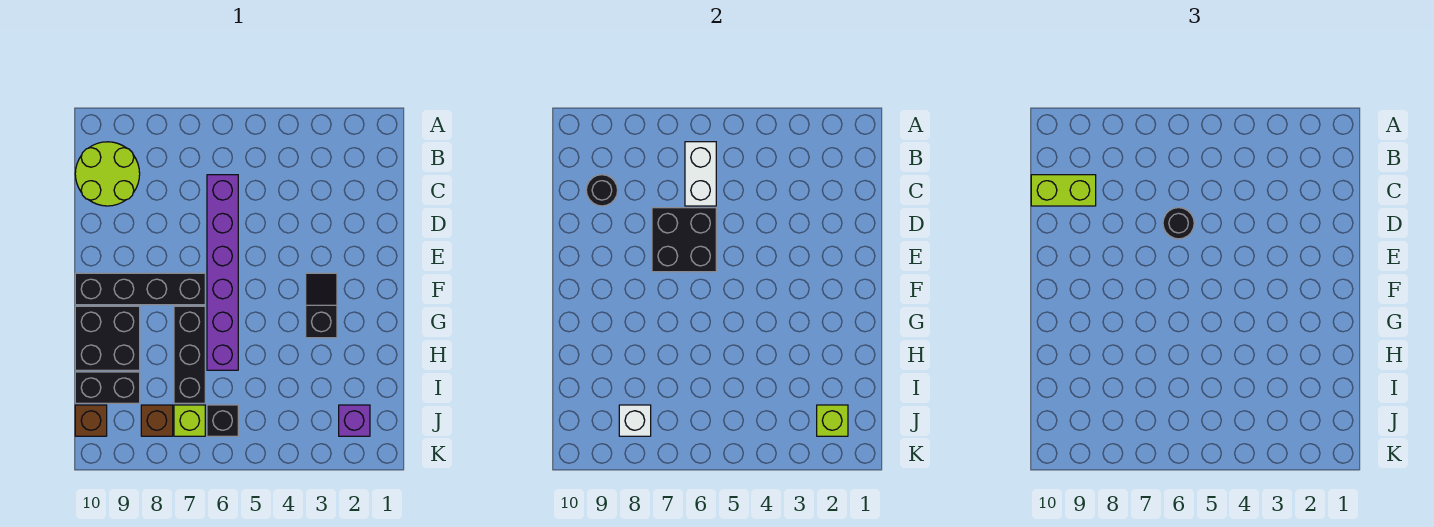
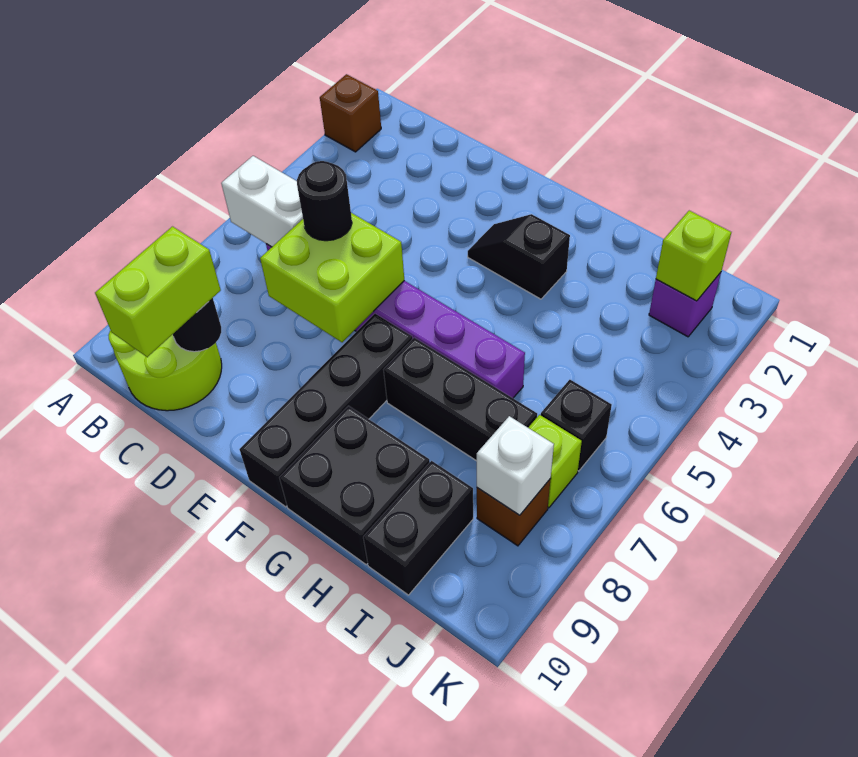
black 2x2 brick [652,208,716,272] -> lime 2x2 brick [260,213,404,342]
brown 1x1 brick [75,405,107,436] -> brown 1x1 brick moved to [320,74,381,152]

